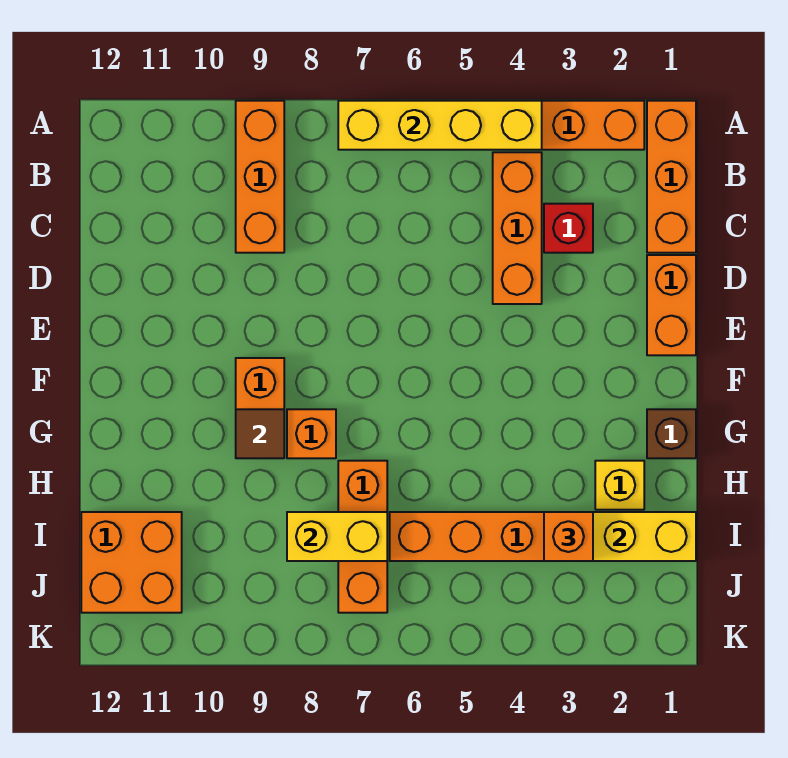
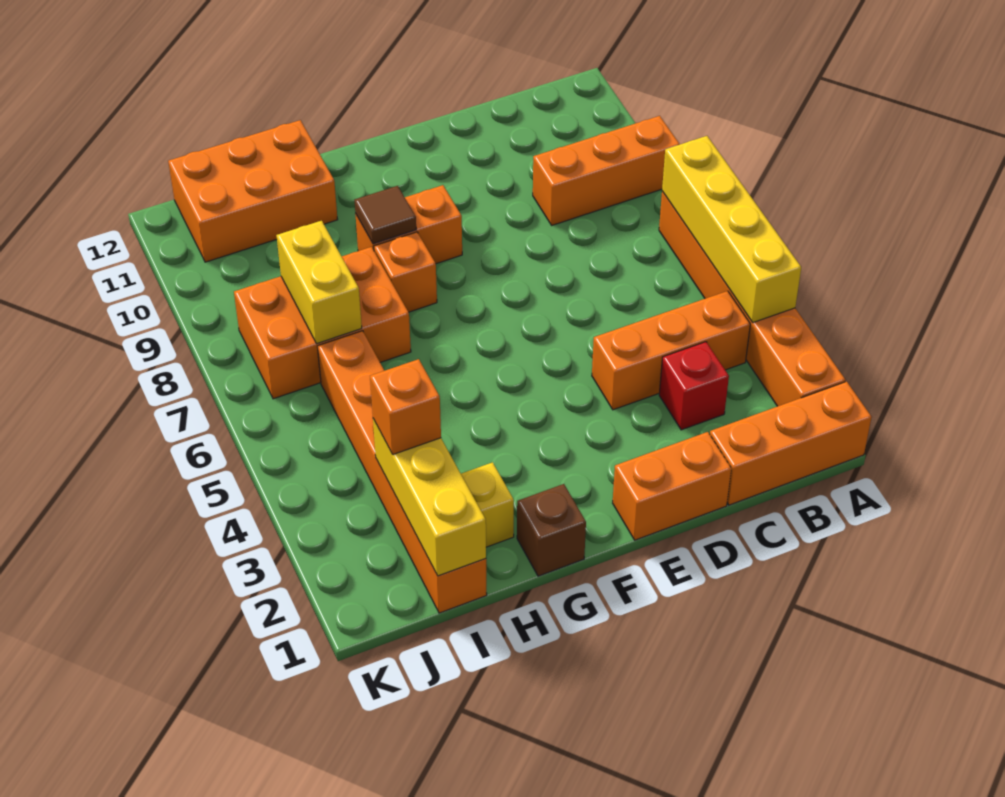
orange 1x3 brick [338,461,387,613] -> orange 2x3 brick [234,247,411,399]
orange 2x2 brick [81,512,182,613] -> orange 2x3 brick [168,120,338,262]

